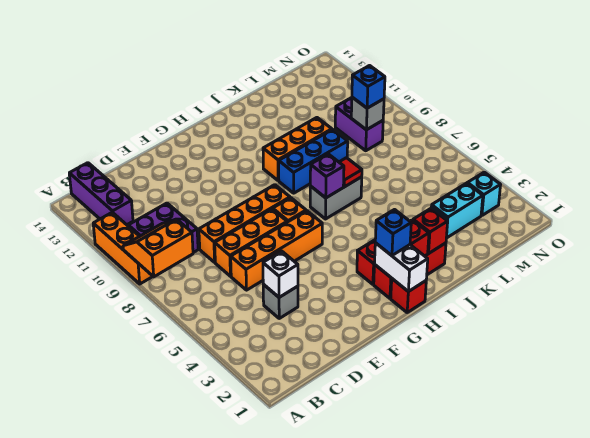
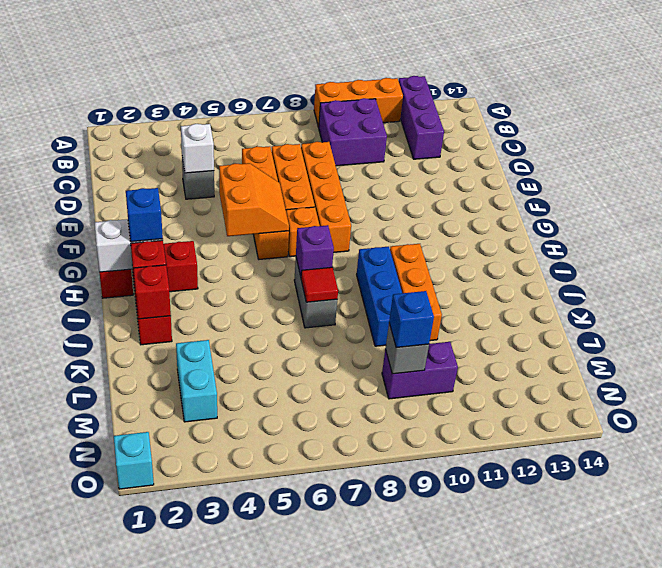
orange 2x2 slope [123,219,193,277] -> orange 2x2 slope moved to [219,163,289,236]
purple 1x3 brick [69,163,133,225] -> purple 1x3 brick turned to [398,76,444,159]
cyan 1x1 brick [467,172,500,215] -> cyan 1x1 brick moved to [114,432,154,489]

